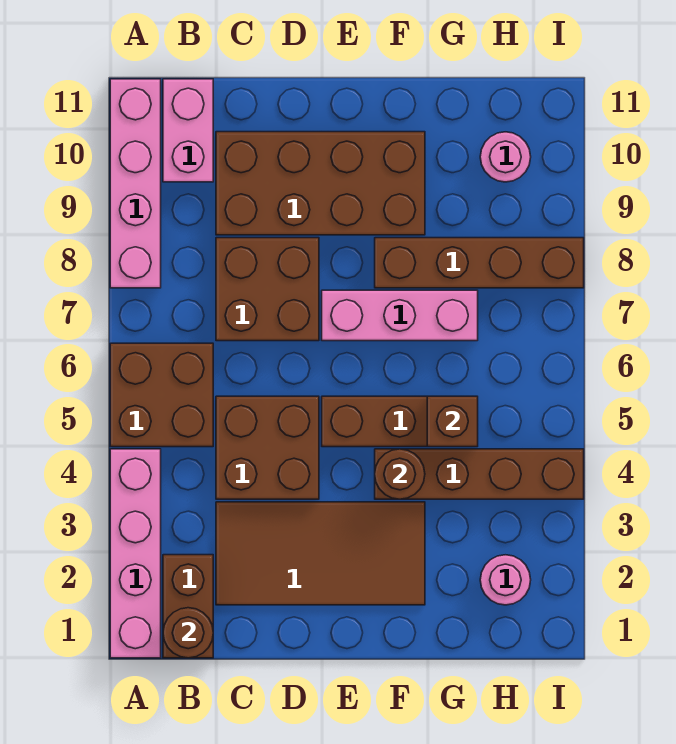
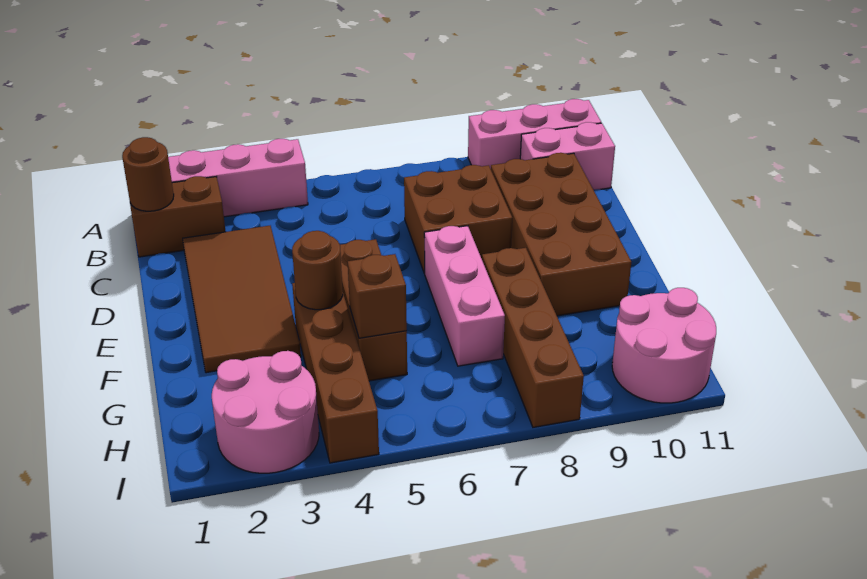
brown 2x2 brick [110,343,213,447] -> none
pink 1x4 brick [110,79,161,288] -> pink 1x3 brick [468,99,601,169]
brown 2x2 brick [216,396,319,499] -> none
pink 1x1 round brick [480,555,531,605] -> pink 2x2 round brick [212,351,319,473]
pink 1x1 round brick [480,132,531,182] -> pink 2x2 round brick [612,288,716,403]

